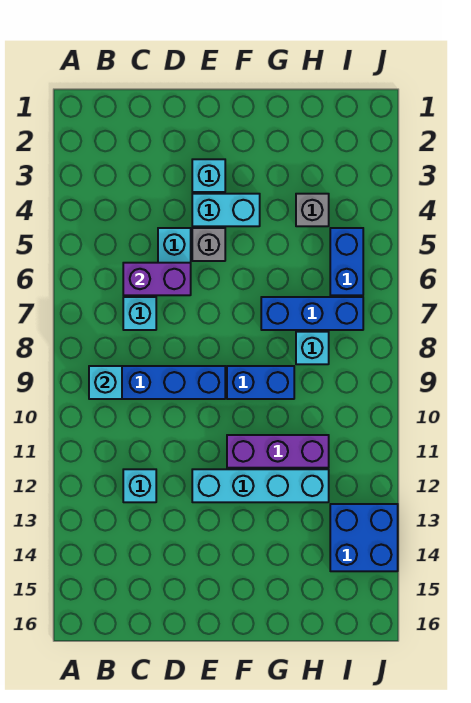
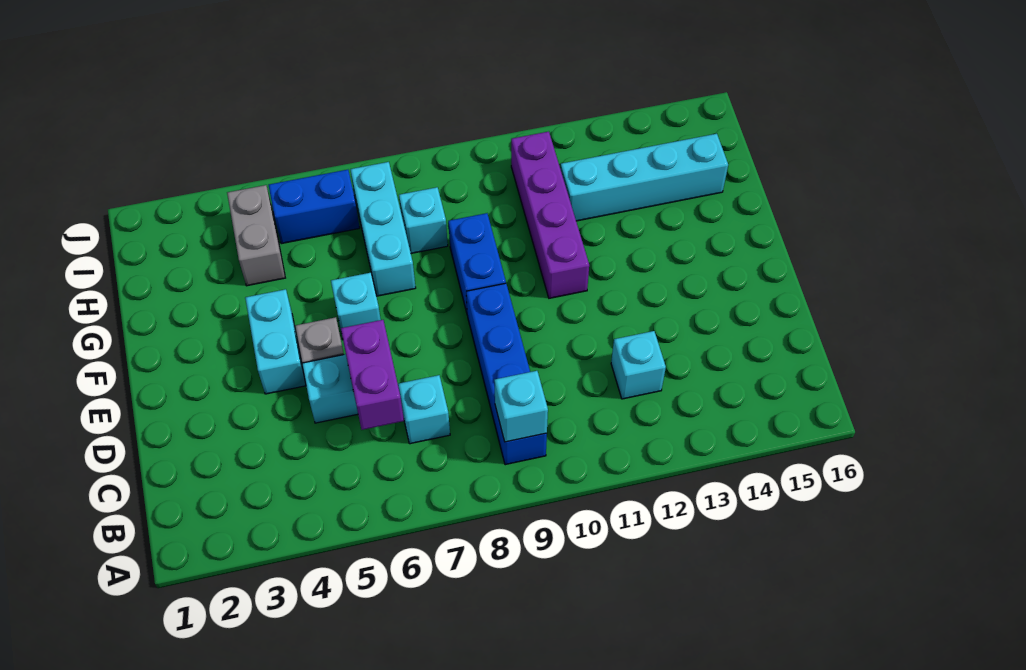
cyan 1x1 brick [192,159,225,192] -> cyan 1x1 brick moved to [331,273,381,338]
cyan 1x4 brick [192,469,329,502] -> cyan 1x4 brick turned to [561,134,728,221]
purple 1x3 brick [227,435,329,468] -> purple 1x4 brick [511,132,589,298]
blue 1x3 brick [261,297,363,330] -> cyan 1x3 brick [350,162,416,296]
grey 1x1 brick [296,194,329,226] -> grey 1x2 brick [227,185,285,286]
blue 2x2 brick [330,504,398,571] -> none

